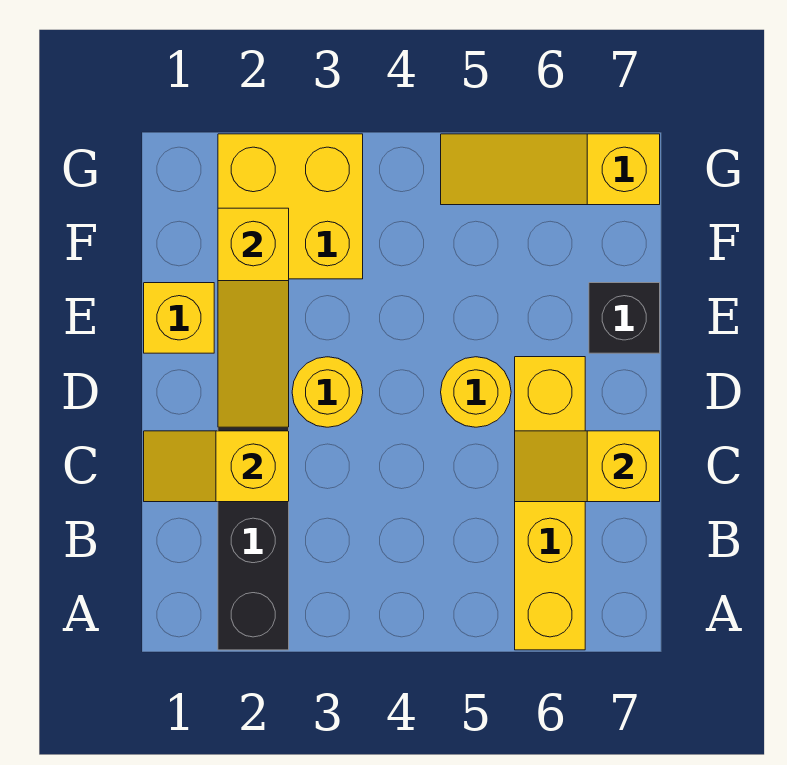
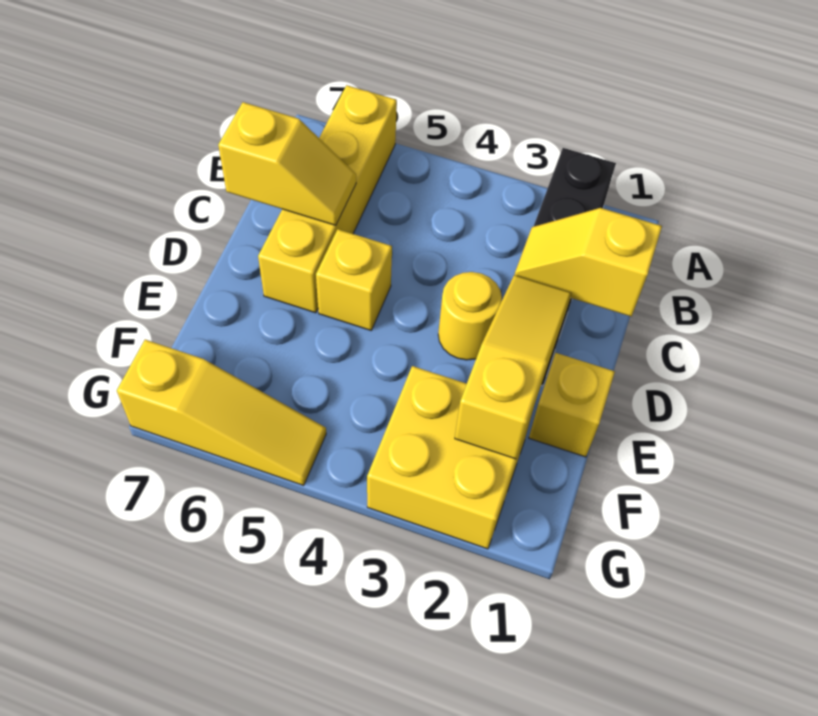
yellow 1x2 slope [144,431,289,502] -> yellow 1x2 slope turned to [515,208,662,316]
yellow 1x1 round brick [441,357,511,427] -> yellow 1x1 brick [316,229,392,330]
black 1x1 brick [589,283,660,353] -> none

